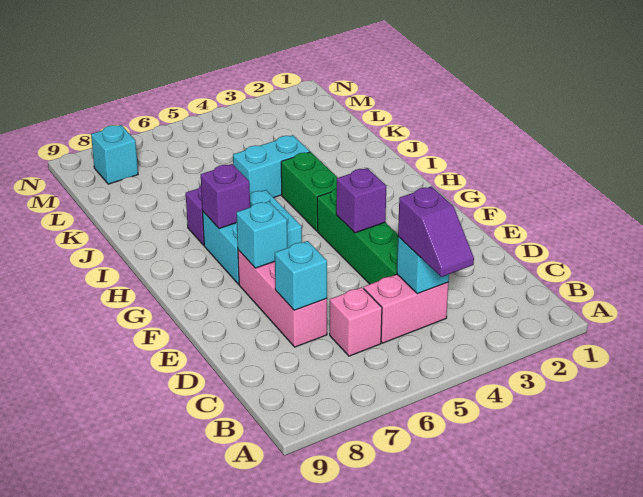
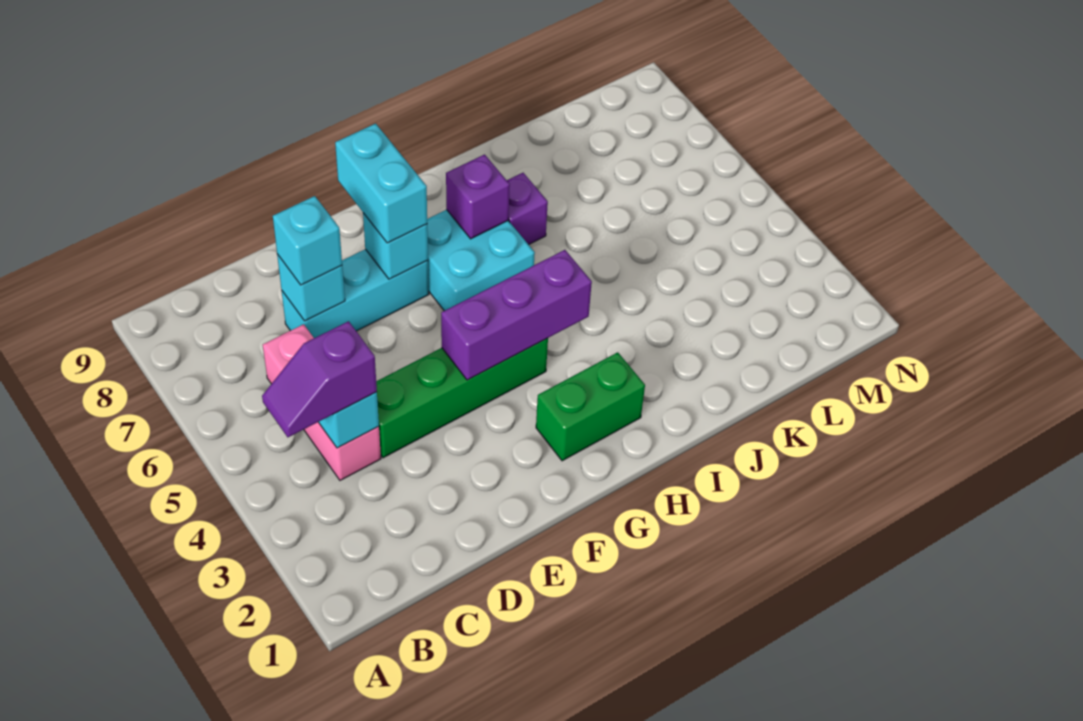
pink 1x3 brick [238,250,327,347] -> cyan 1x3 brick [282,249,429,338]
purple 1x1 brick [336,168,386,233] -> purple 1x3 brick [441,250,592,380]
green 1x2 brick [281,152,338,231] -> green 1x2 brick moved to [536,352,645,461]
cyan 1x2 brick [233,135,310,198] -> cyan 1x2 brick moved to [335,124,427,243]
cyan 1x1 brick [91,125,138,184] -> cyan 1x1 brick moved to [273,196,342,285]

